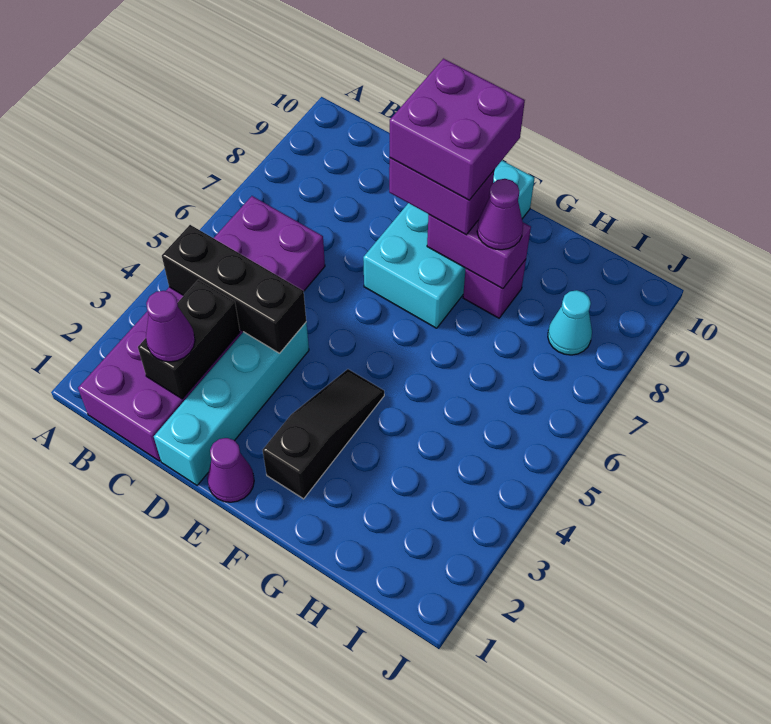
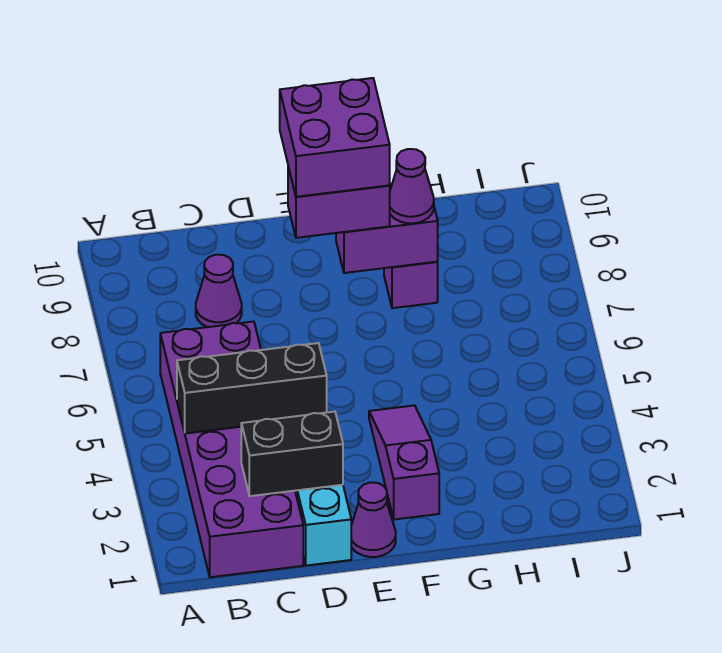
black 1x2 brick [138,280,240,399] -> black 1x2 brick turned to [241,412,343,496]
purple 1x1 cone [146,291,195,362] -> purple 1x1 cone moved to [196,255,242,327]
cyan 2x4 brick [363,161,535,328] -> none
black 1x3 slope [263,369,384,499] -> purple 1x3 slope [369,405,439,519]
cyan 1x1 cone [548,290,592,355] -> none

